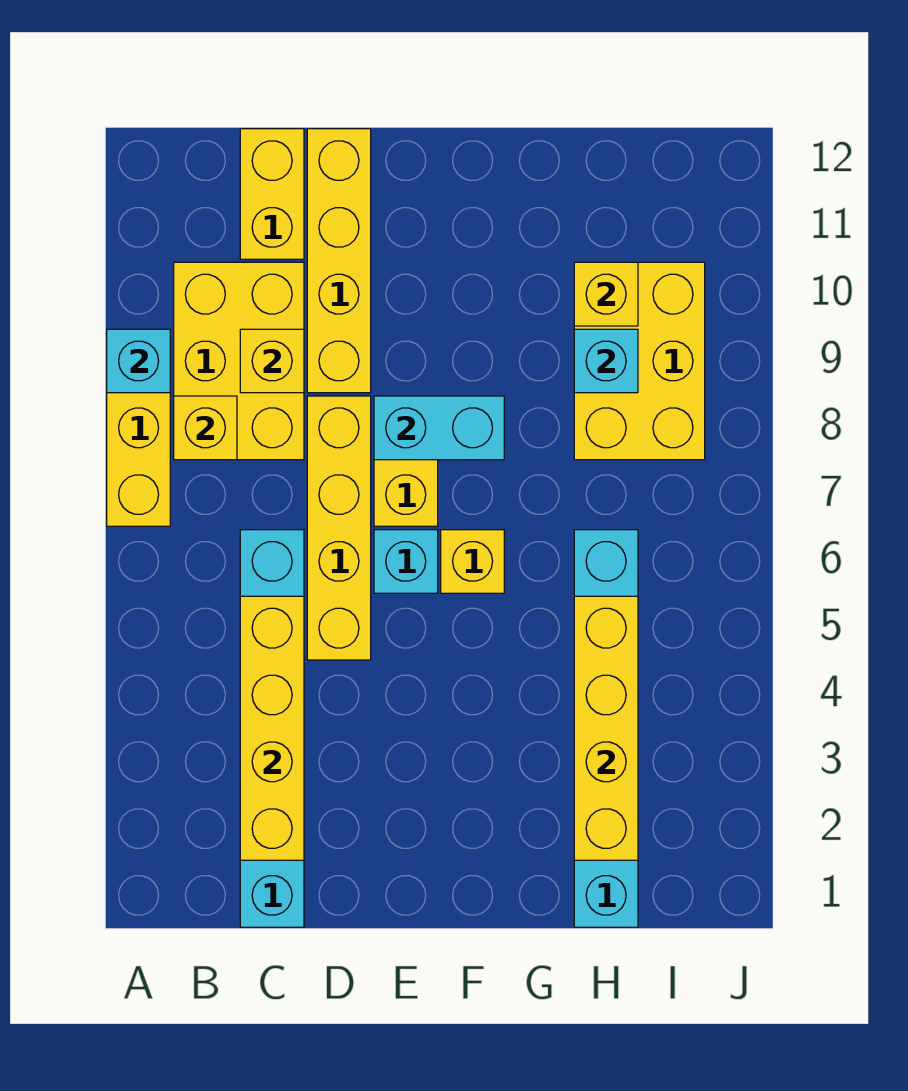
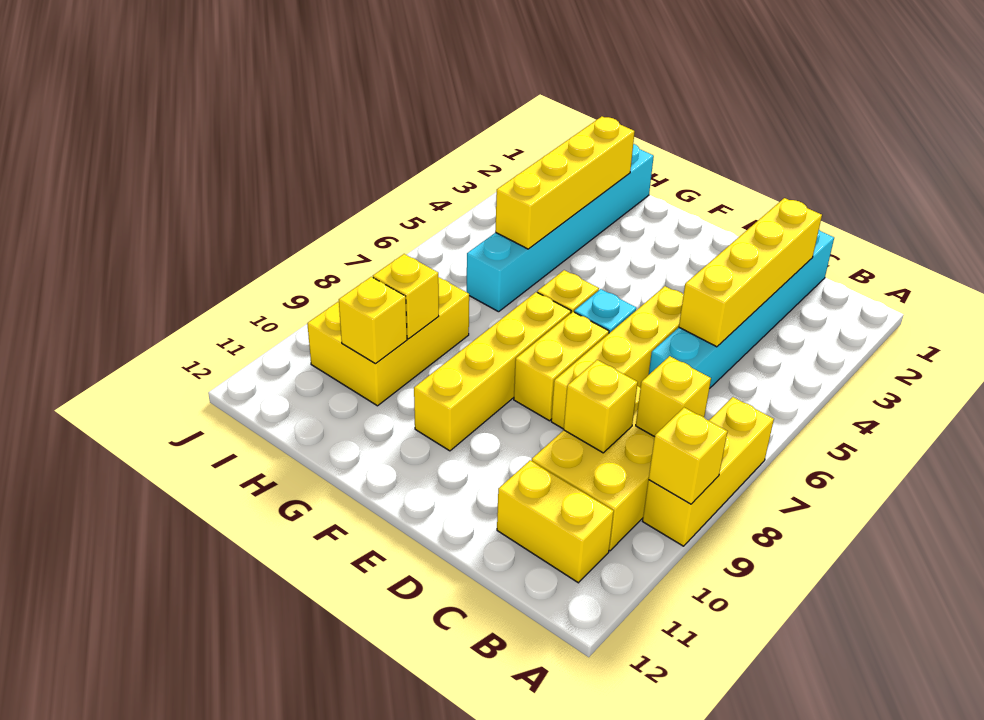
cyan 1x1 brick [107,329,170,393] -> yellow 1x1 brick [649,408,727,504]
yellow 1x2 brick [240,129,304,259] -> yellow 1x2 brick turned to [497,460,614,583]
yellow 1x4 brick [307,129,371,393] -> yellow 1x4 brick moved to [414,292,571,451]
cyan 1x2 brick [374,396,504,460] -> none
cyan 1x1 brick [574,329,638,393] -> yellow 1x1 brick [373,254,439,339]

